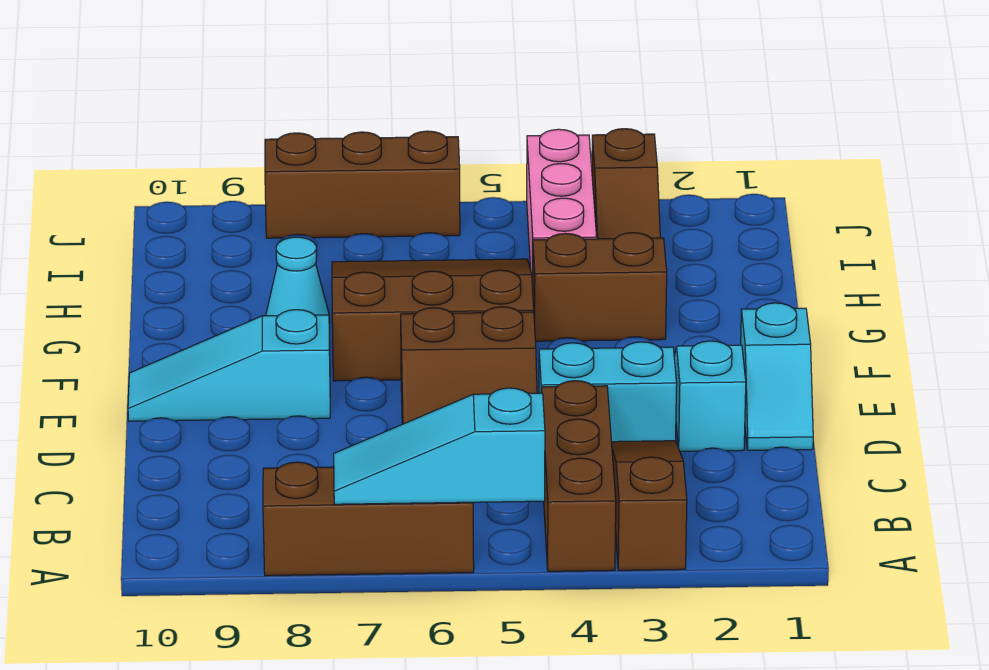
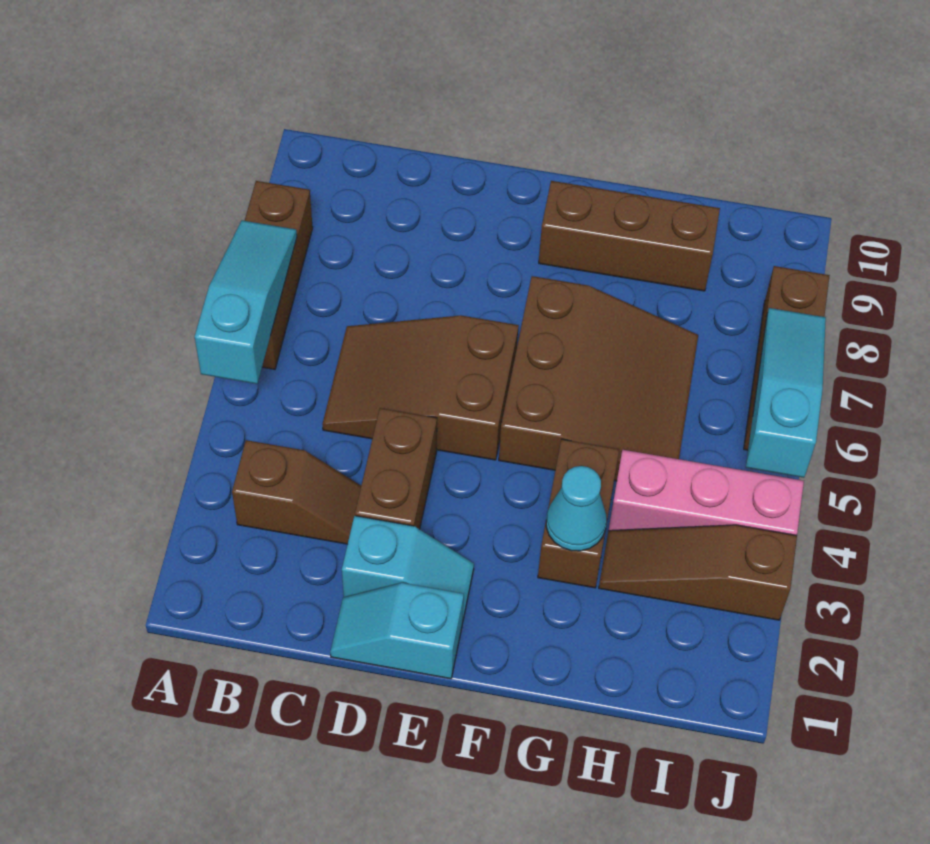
brown 1x3 slope [612,441,687,570] -> brown 1x2 slope [232,440,361,544]
brown 1x3 brick [541,381,616,571] -> brown 1x3 brick moved to [539,181,720,291]
cyan 1x2 brick [539,342,677,442] -> brown 1x2 brick [355,408,437,529]
cyan 1x3 slope [128,310,330,421] -> cyan 1x3 slope moved to [746,308,826,478]
cyan 1x1 cone [266,237,330,327] -> cyan 1x1 cone moved to [546,466,607,551]

